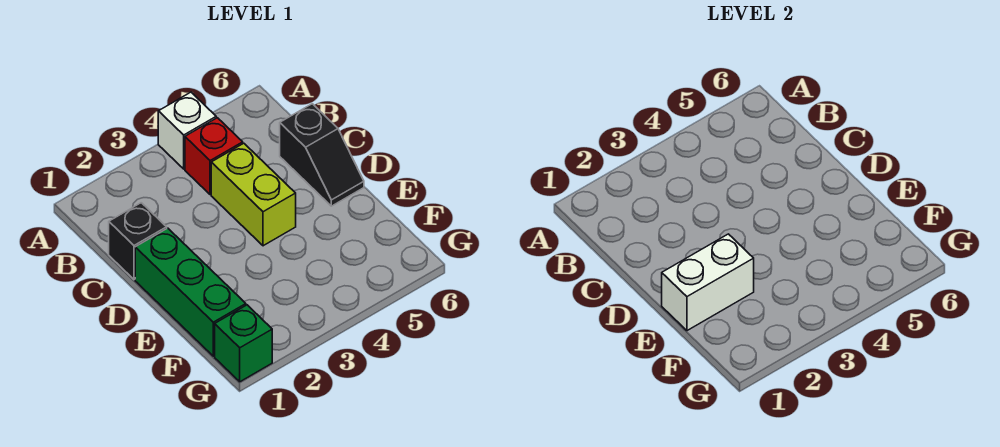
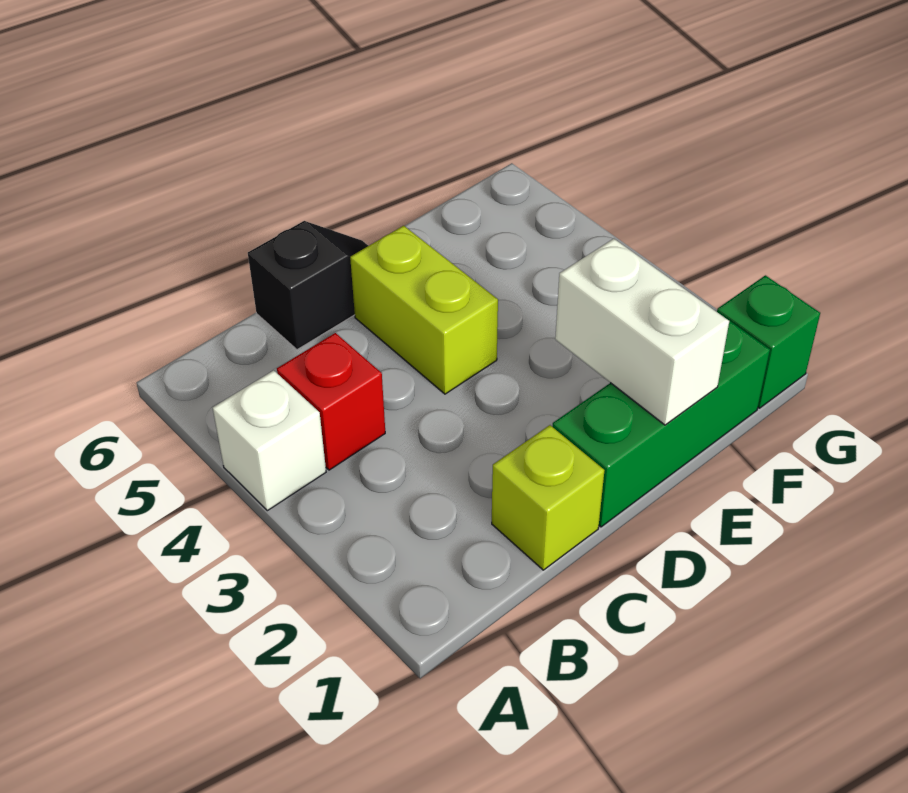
black 1x1 brick [109,203,167,279] -> lime 1x1 brick [492,425,605,570]
lime 1x2 brick [211,143,296,246] -> lime 1x2 brick turned to [350,226,498,394]

